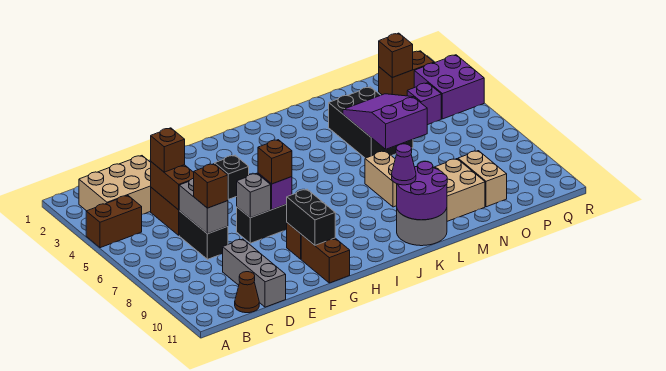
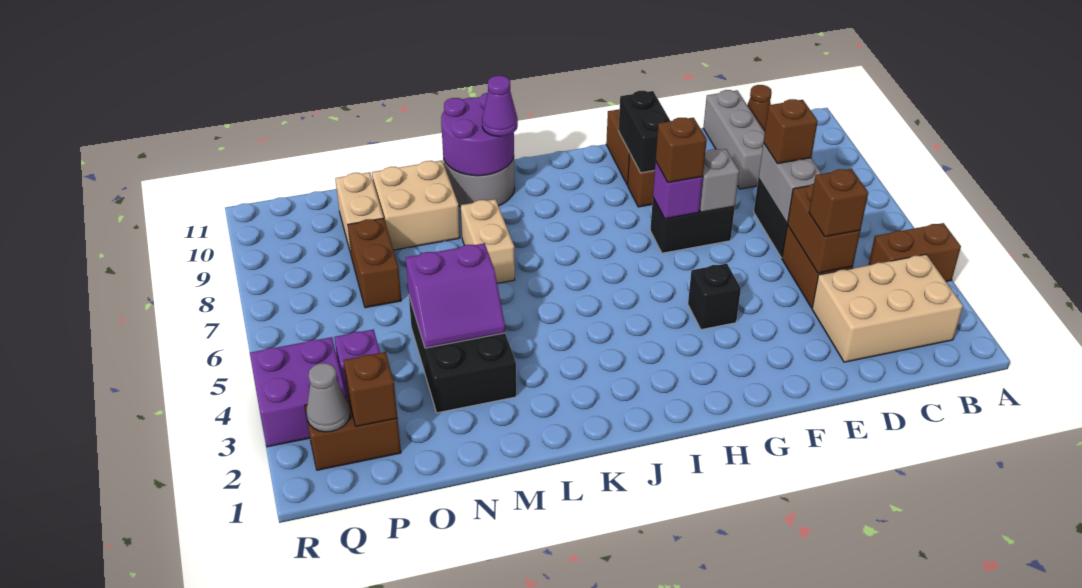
purple 2x3 slope [343,94,427,149] -> purple 2x2 slope [406,243,505,348]
none -> brown 1x2 brick [348,218,401,308]
none -> grey 1x1 cone [307,363,350,432]

